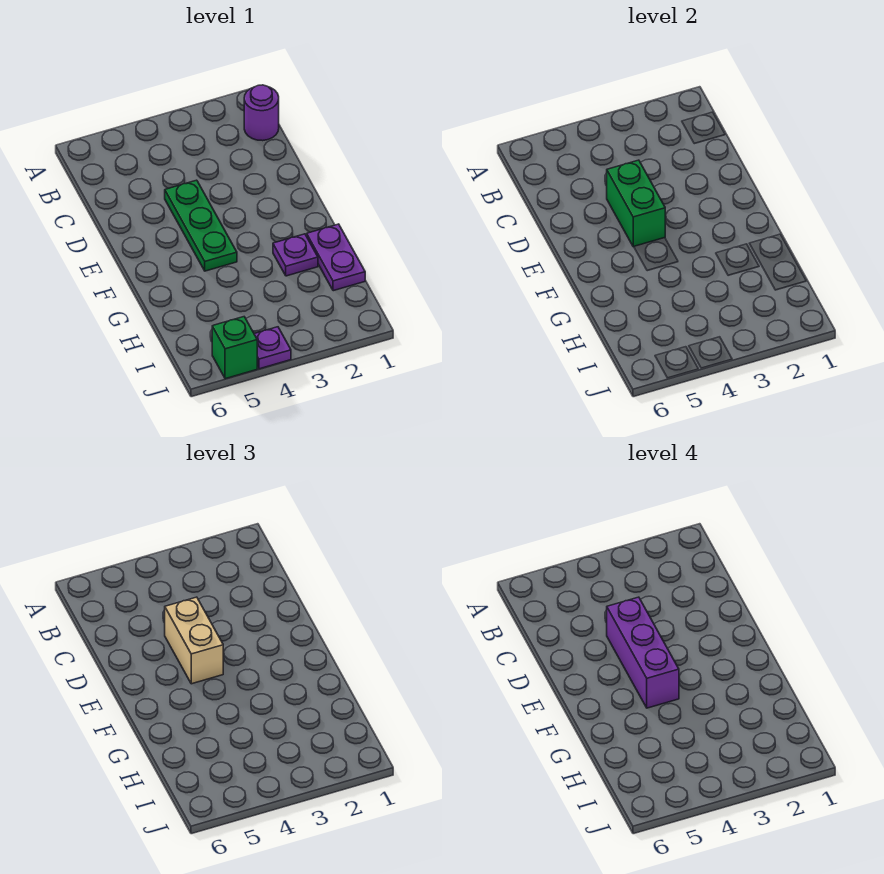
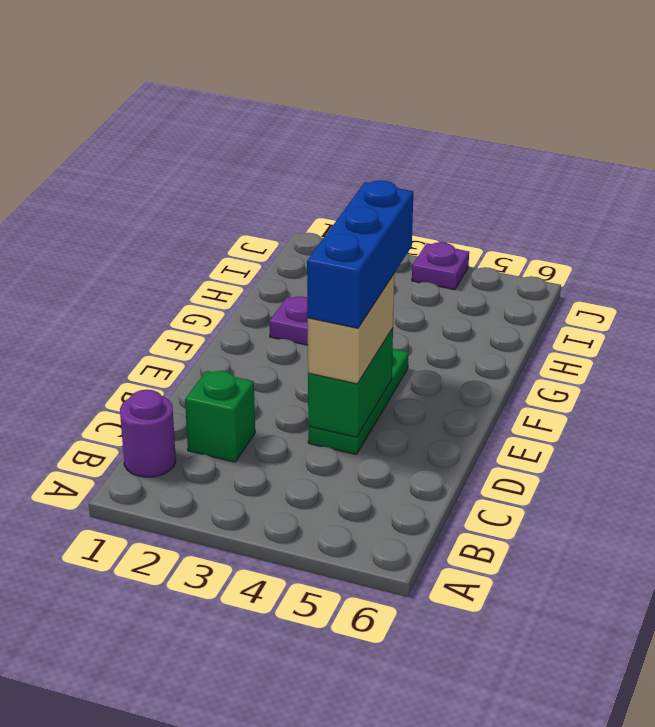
purple 1x3 brick [607,597,679,708] -> blue 1x3 brick [307,180,413,328]
purple 1x2 plate [307,224,365,291] -> none
green 1x1 brick [212,317,257,379] -> green 1x1 brick moved to [185,371,255,462]

